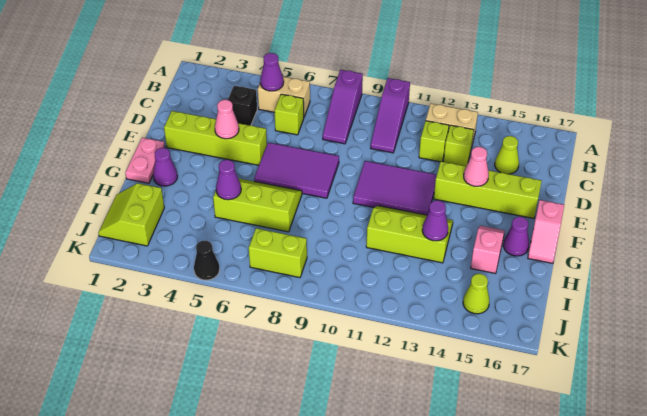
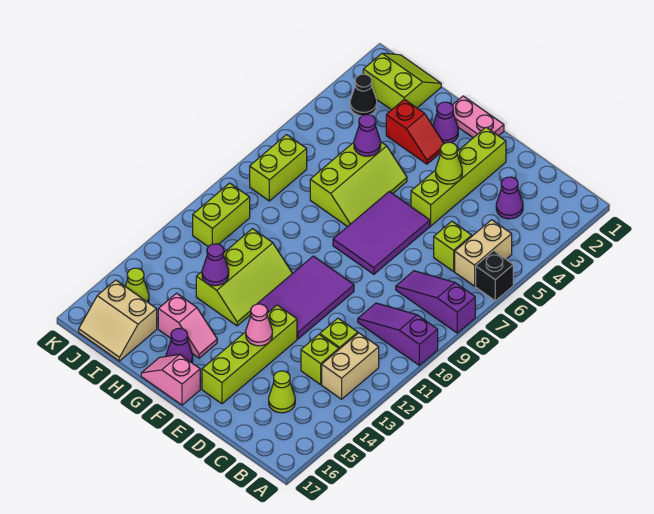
purple 1x1 cone [260,53,284,91] -> purple 1x1 cone moved to [496,177,523,219]
black 1x1 brick [228,86,257,126] -> black 1x1 brick moved to [476,251,513,301]
pink 1x1 cone [215,100,239,139] -> lime 1x1 cone [436,142,462,184]
none -> red 1x2 slope [386,99,444,164]
none -> tan 2x2 slope [79,280,157,361]
none -> lime 1x2 brick [193,183,250,247]
black 1x1 cone [194,241,220,280] -> black 1x1 cone moved to [350,74,377,116]

